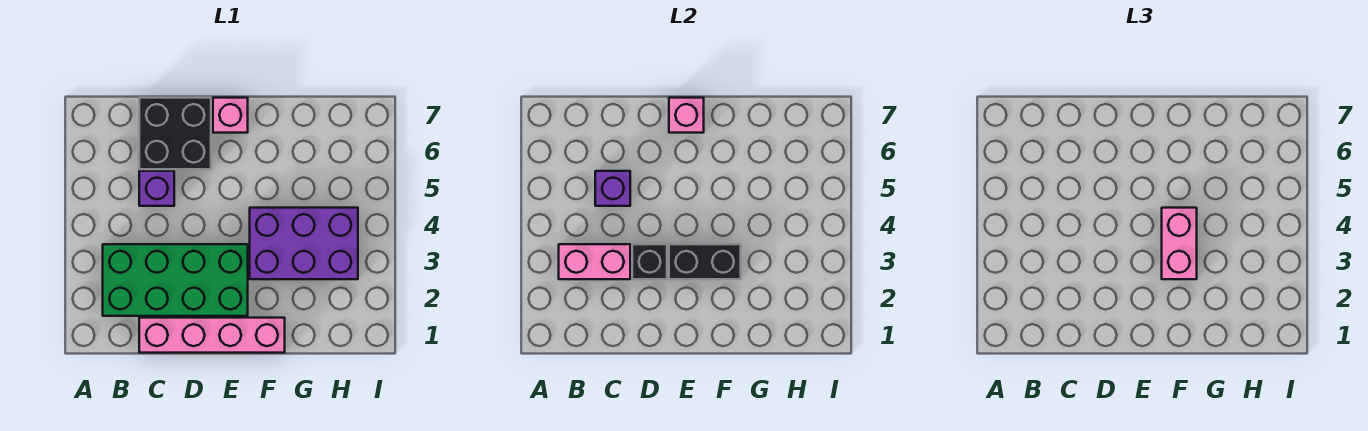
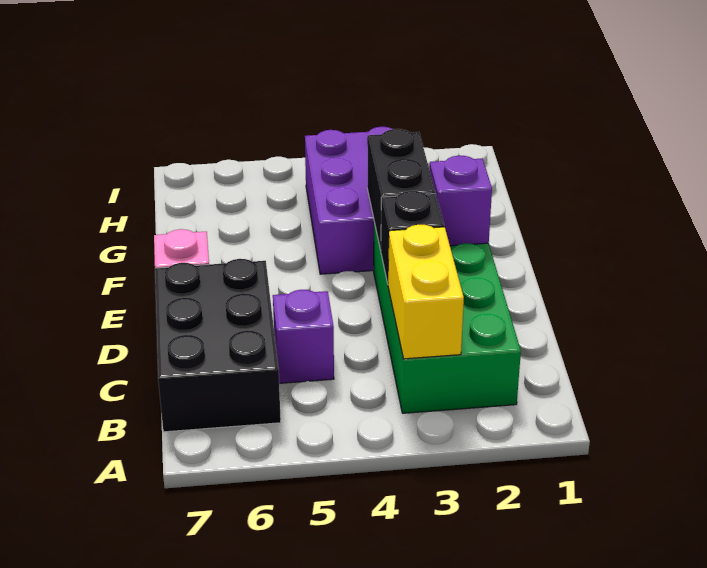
pink 1x2 brick [559,244,630,279] -> yellow 1x2 brick [388,225,464,359]
pink 1x4 brick [139,318,285,353] -> none
purple 1x1 brick [595,171,630,206] -> purple 1x1 brick moved to [430,156,492,246]
black 2x2 brick [139,98,211,169] -> black 2x3 brick [155,259,281,432]
pink 1x1 brick [669,98,704,133] -> none
pink 1x2 brick [1162,208,1197,279] -> none

